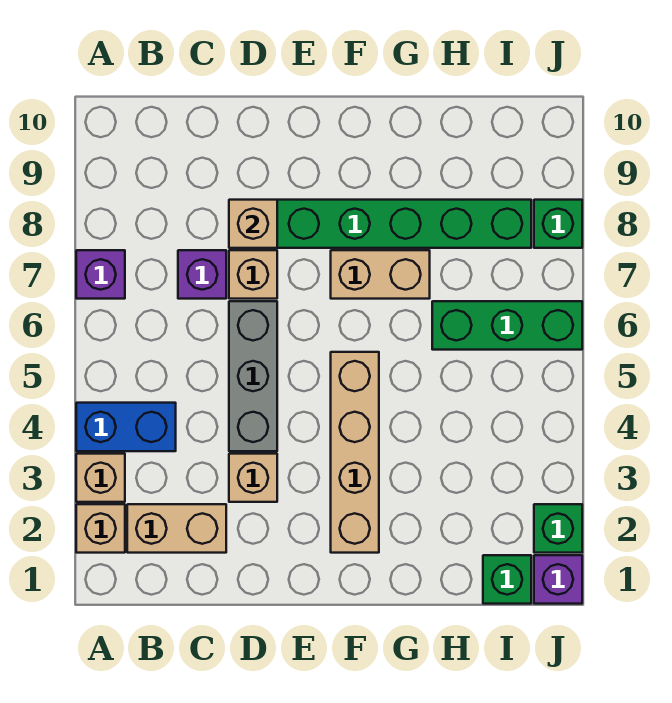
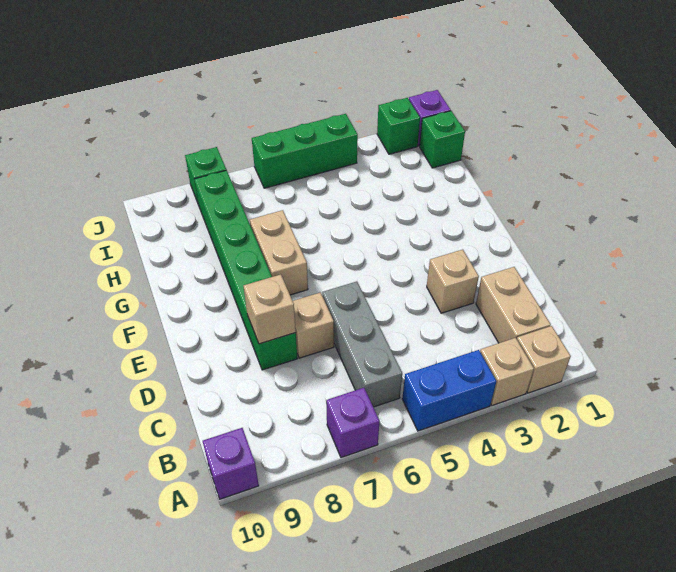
blue 1x2 brick [76,403,176,451] -> blue 1x2 brick turned to [402,350,496,431]
purple 1x1 brick [178,250,226,299] -> purple 1x1 brick moved to [203,428,259,499]
grey 1x3 brick [229,301,277,451] -> grey 1x3 brick turned to [322,282,402,407]
tan 1x4 brick [331,352,379,553] -> none
green 1x3 brick [432,301,582,350] -> green 1x3 brick turned to [252,114,358,188]

